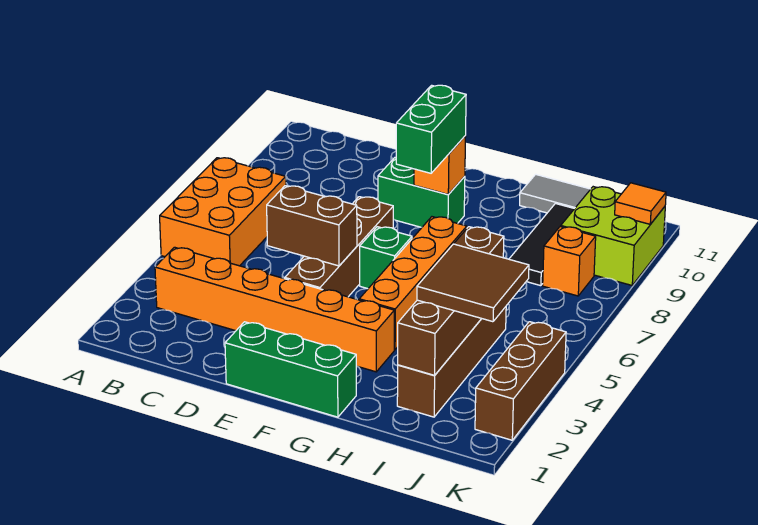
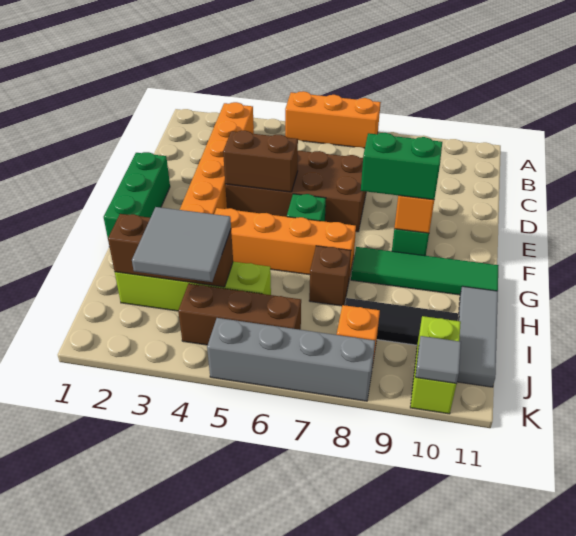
orange 2x3 brick [160,158,286,266] -> orange 1x3 brick [285,91,381,148]
brown 1x2 brick [267,186,357,266] -> brown 1x2 brick turned to [223,131,298,192]
brown 1x4 brick [285,197,393,297] -> brown 2x4 brick [225,151,366,232]
none -> green 1x4 tile [351,247,499,295]
brown 1x4 brick [397,307,506,417] -> lime 1x4 brick [115,262,271,311]
brown 2x2 tile [417,244,529,322] -> grey 2x2 tile [132,207,231,282]
lime 2x2 brick [561,187,665,285] -> lime 1x2 brick [410,316,461,414]
brown 1x3 brick [475,322,566,440] -> brown 1x3 brick moved to [178,284,301,345]
none -> grey 1x4 brick [207,318,375,401]
orange 1x1 tile [615,183,666,224] -> grey 1x1 tile [416,336,461,384]

